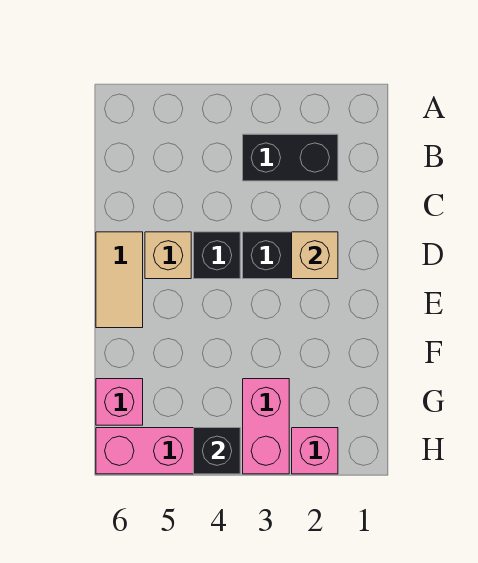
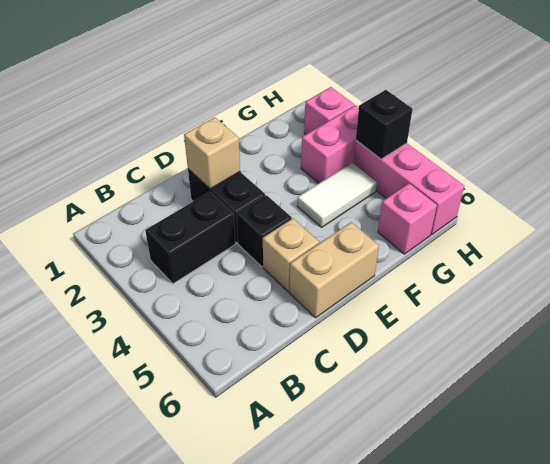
black 1x2 brick [243,134,338,181] -> black 1x2 brick turned to [145,192,235,284]
tan 1x2 tile [96,232,143,328] -> tan 1x2 brick [289,222,379,318]
none -> white 1x2 tile [297,163,377,227]

